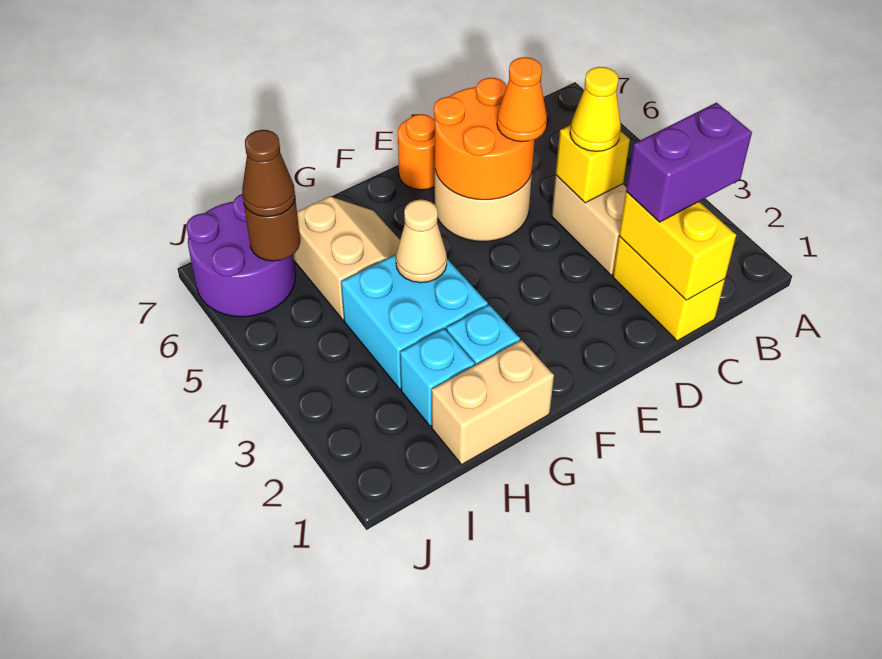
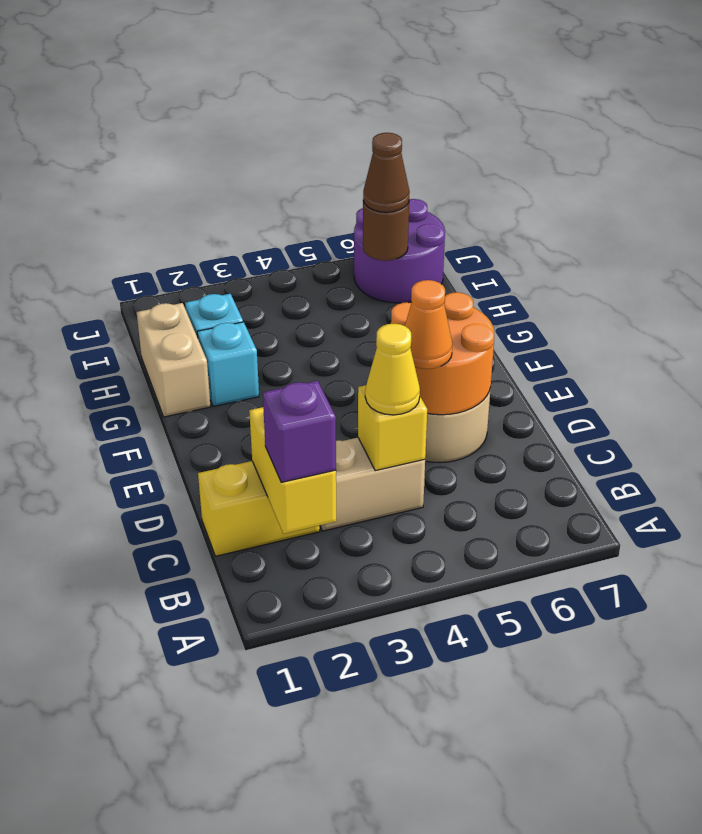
purple 1x2 brick [626,103,752,222] -> purple 1x1 brick [263,381,336,482]
yellow 1x2 brick [619,192,736,300] -> yellow 1x2 brick turned to [249,407,337,534]
orange 1x1 round brick [398,114,435,190] -> none
cyan 2x2 brick [341,254,488,389] -> none
tan 1x1 cone [396,200,447,283] -> none
tan 2x2 slope [293,196,400,320] -> none

